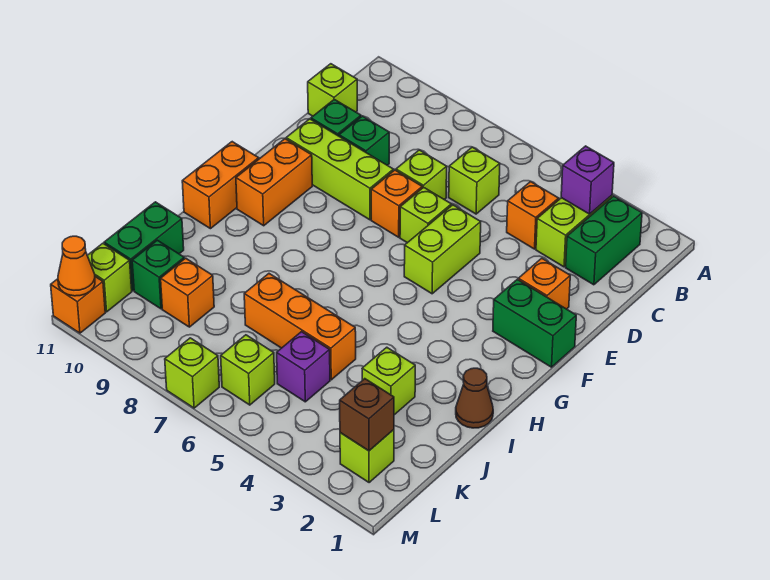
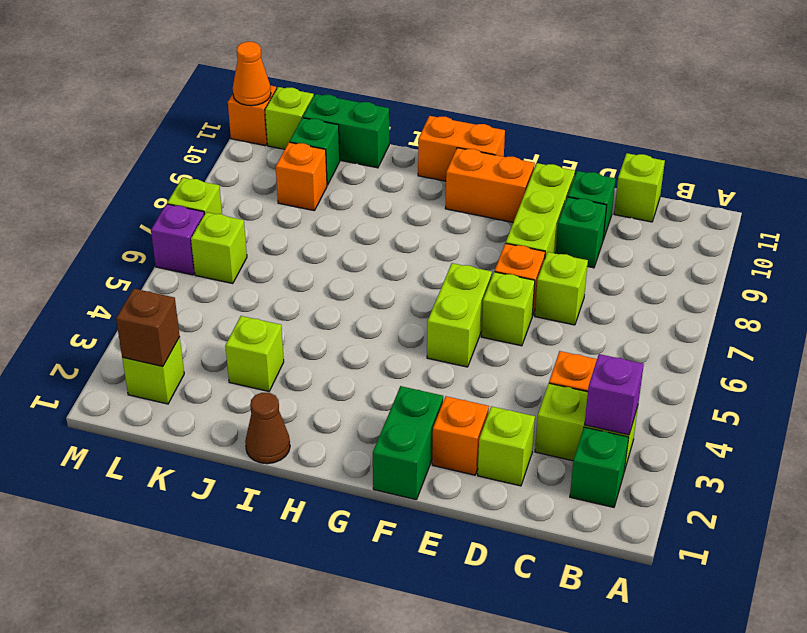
green 1x2 brick [566,196,642,285] -> green 1x1 brick [570,427,629,507]
lime 1x1 brick [449,147,500,214] -> lime 1x1 brick moved to [478,406,535,486]
lime 1x2 brick [404,205,481,294] -> lime 1x2 brick turned to [427,263,492,367]
orange 1x3 brick [244,274,356,380] -> none
purple 1x1 brick [277,332,330,402] -> purple 1x1 brick moved to [151,204,204,275]

